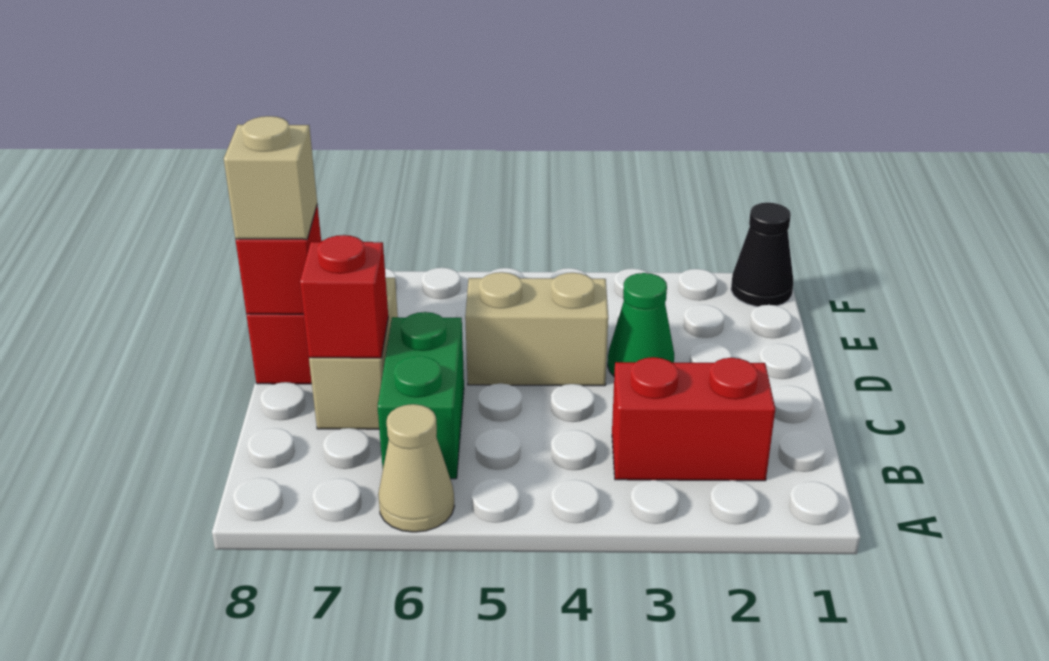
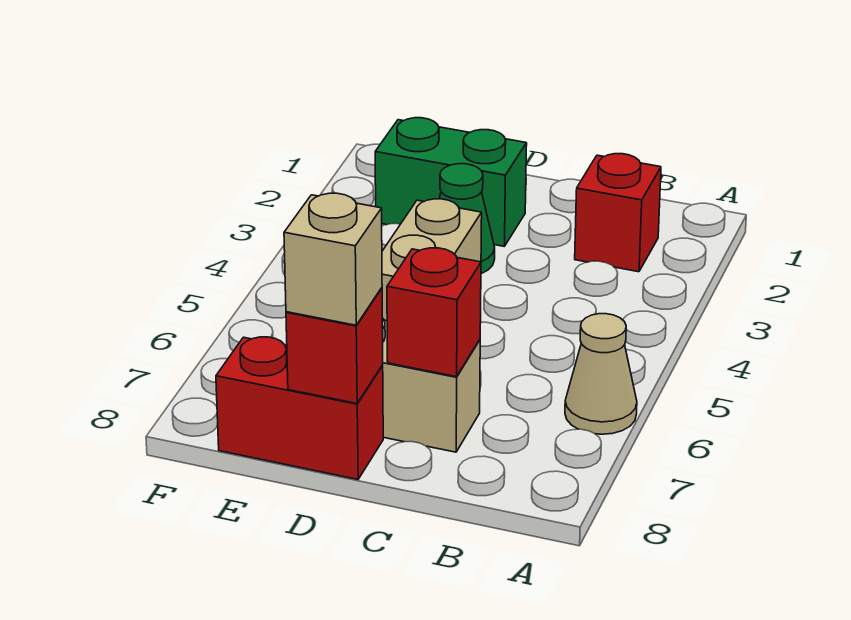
red 1x2 brick [612,357,775,481] -> red 1x1 brick [575,154,661,272]
green 1x2 brick [378,312,464,479] -> green 1x2 brick moved to [375,118,527,246]
black 1x1 cone [731,203,793,307] -> none

